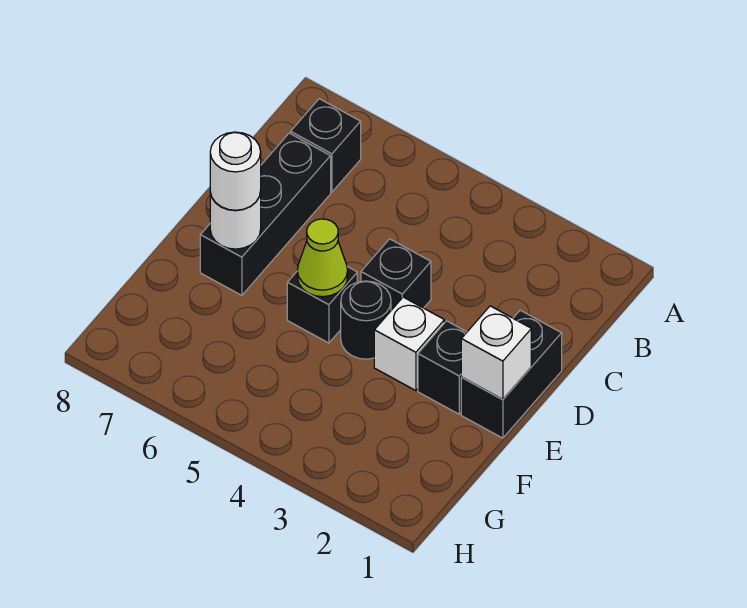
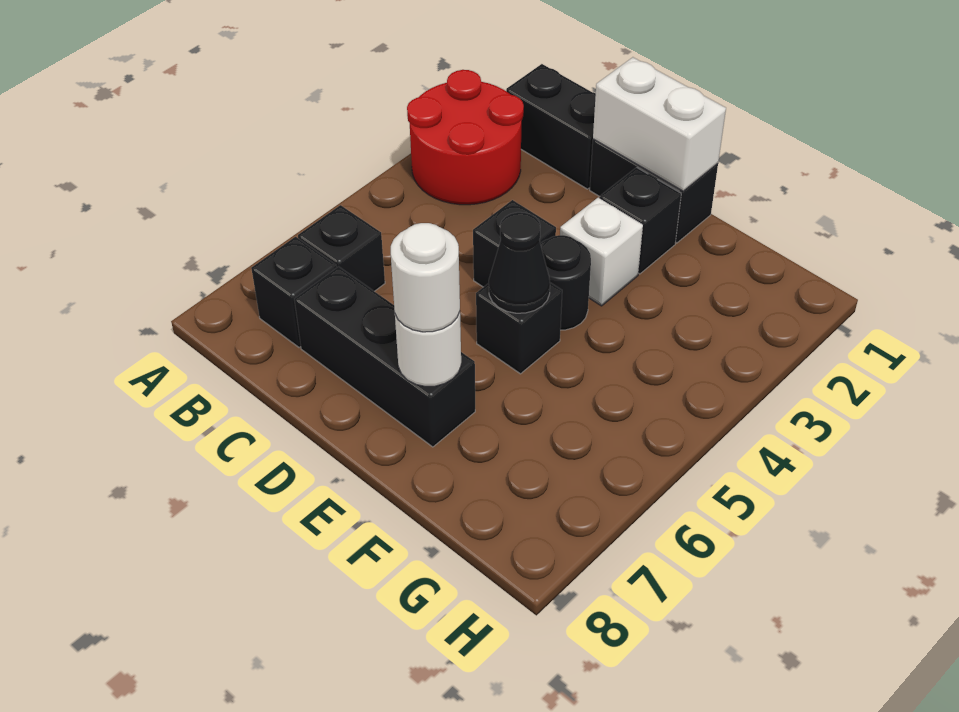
none -> red 2x2 round brick [407,70,524,205]
none -> black 1x2 brick [506,64,596,189]
none -> black 1x1 brick [298,205,385,291]
white 1x1 brick [461,306,531,400] -> white 1x2 brick [593,57,726,191]
lime 1x1 cone [297,219,348,297] -> black 1x1 cone [489,212,550,313]

